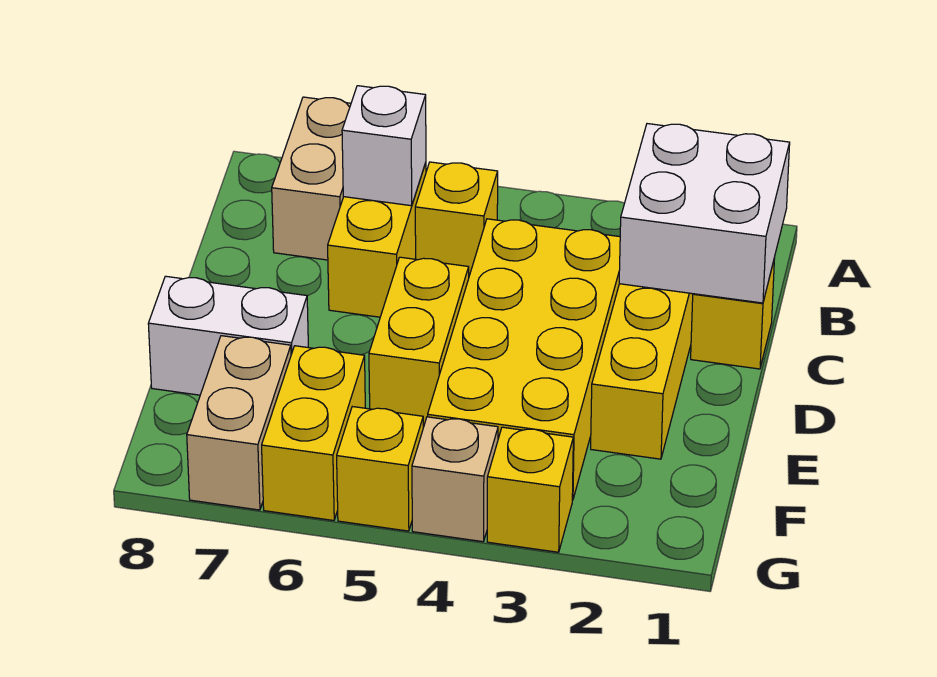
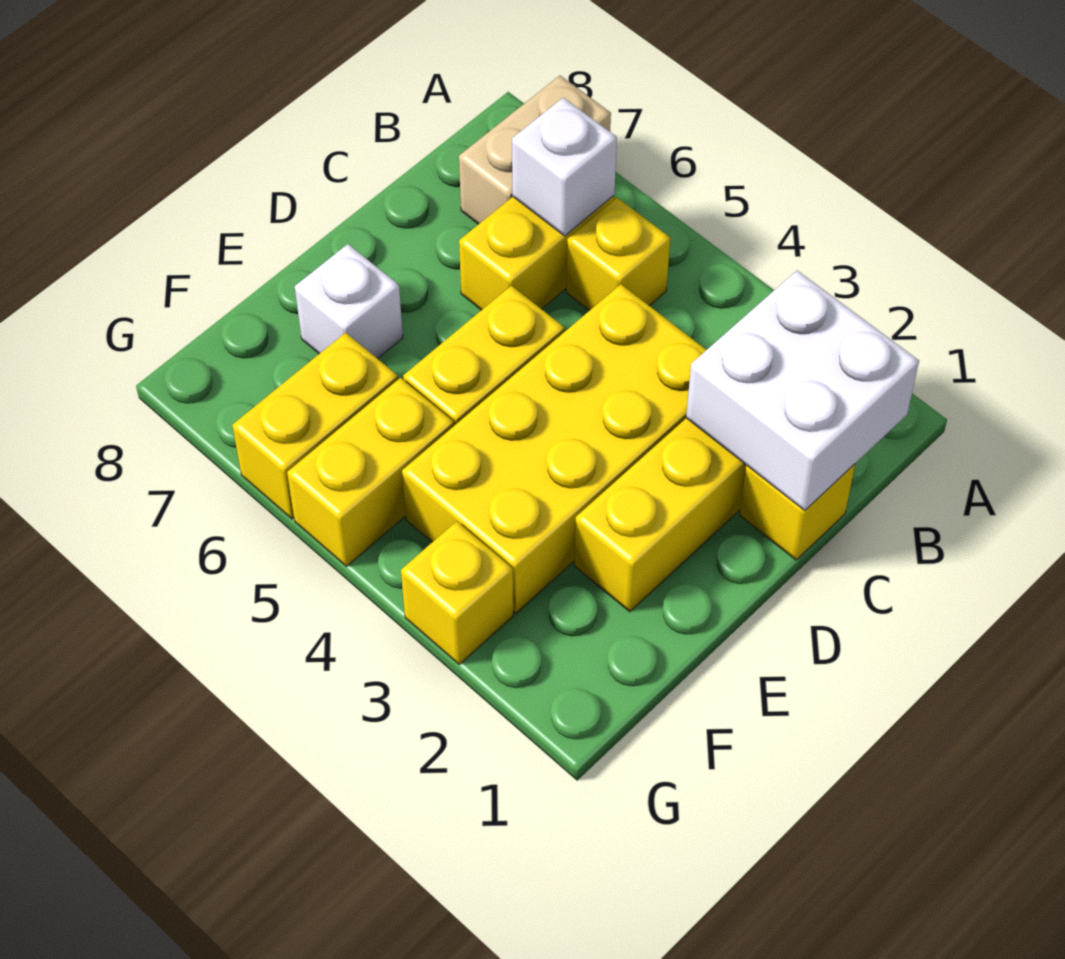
white 1x2 brick [148,276,308,395] -> white 1x1 brick [295,244,403,359]
tan 1x2 brick [187,336,291,510] -> none
tan 1x1 brick [412,417,498,542] -> none
yellow 1x1 brick [337,407,423,531] -> yellow 1x2 brick [287,378,454,566]

